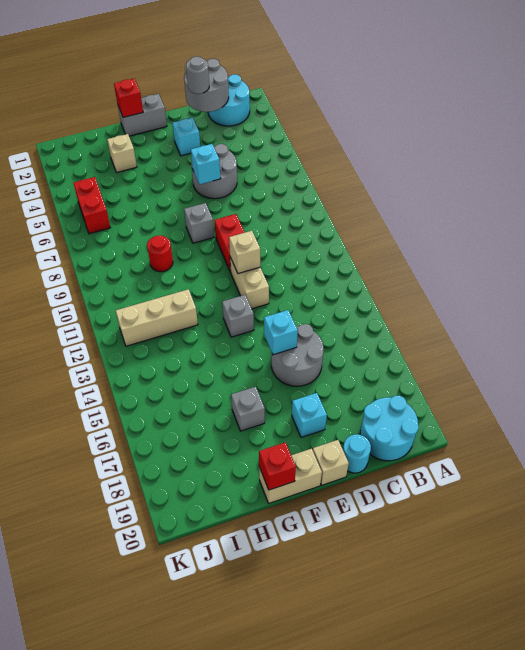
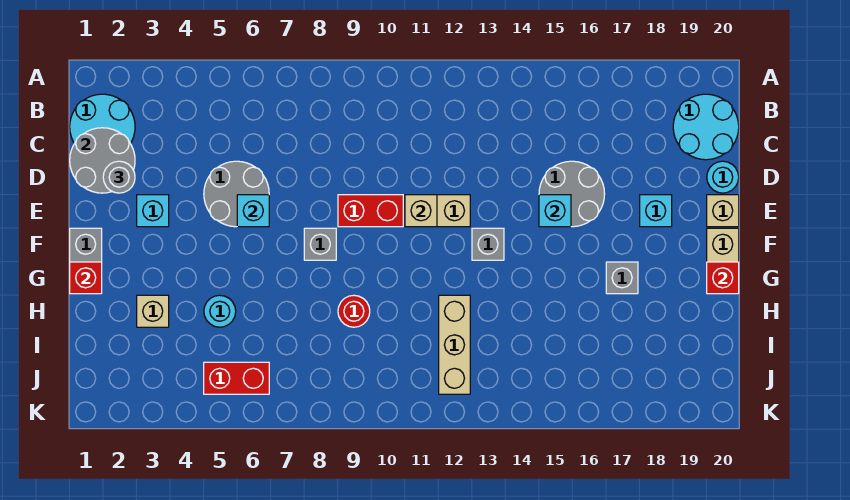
none -> cyan 1x1 round brick [204,295,236,327]

